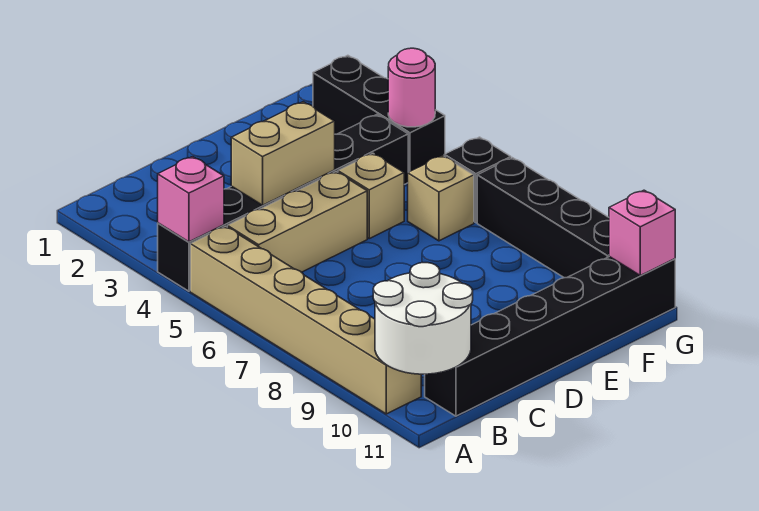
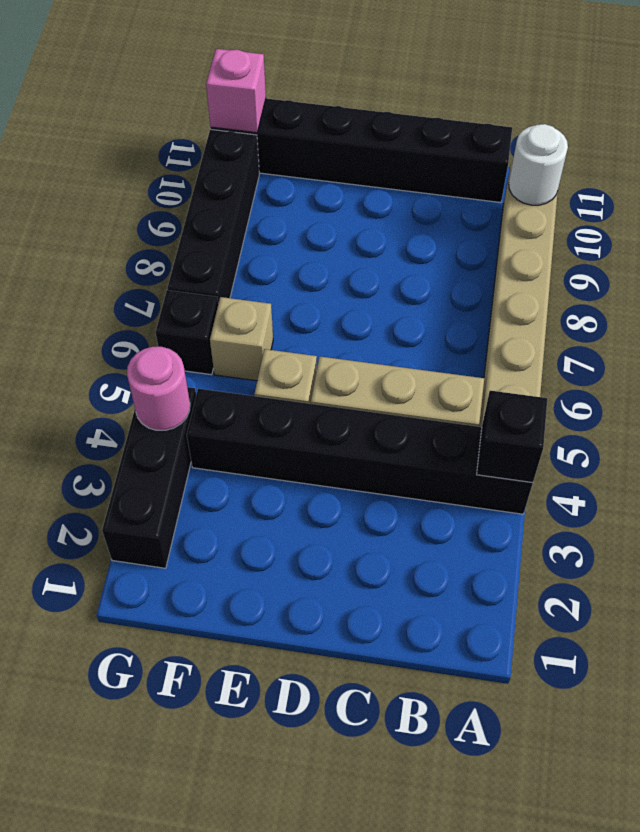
pink 1x1 brick [158,157,224,242] -> black 1x1 brick [477,391,547,483]
white 2x2 round brick [373,263,473,374] -> white 1x1 round brick [509,124,568,205]
tan 1x2 brick [231,102,335,205] -> none

